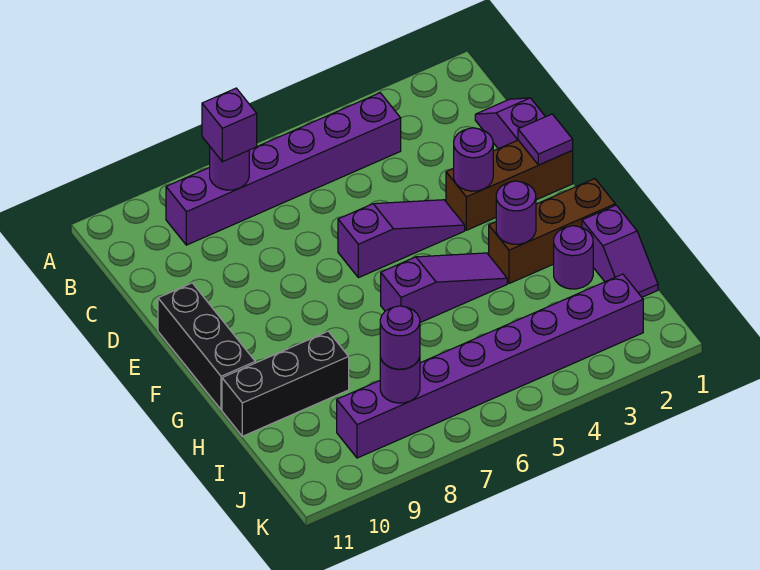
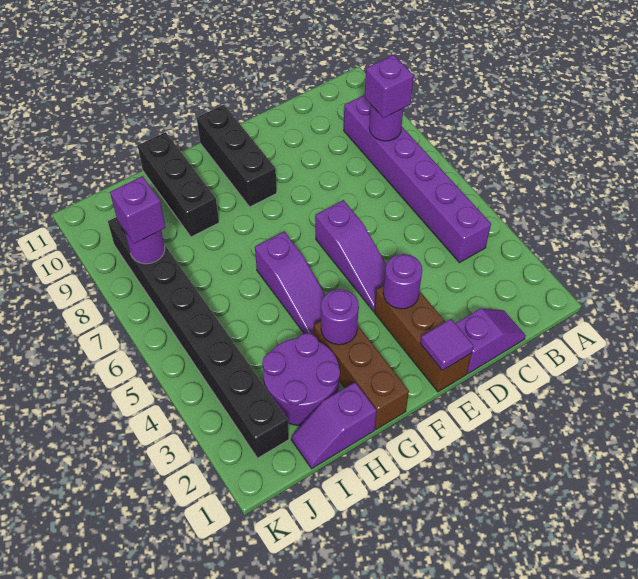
black 1x3 brick [158,283,255,410] -> black 1x3 brick turned to [197,105,277,207]
purple 1x1 round brick [554,226,593,289] -> purple 2x2 round brick [262,333,340,426]
purple 1x8 brick [337,274,643,458] -> black 1x8 brick [108,217,289,458]
purple 1x1 round brick [380,306,420,369] -> purple 1x1 brick [110,176,166,244]

